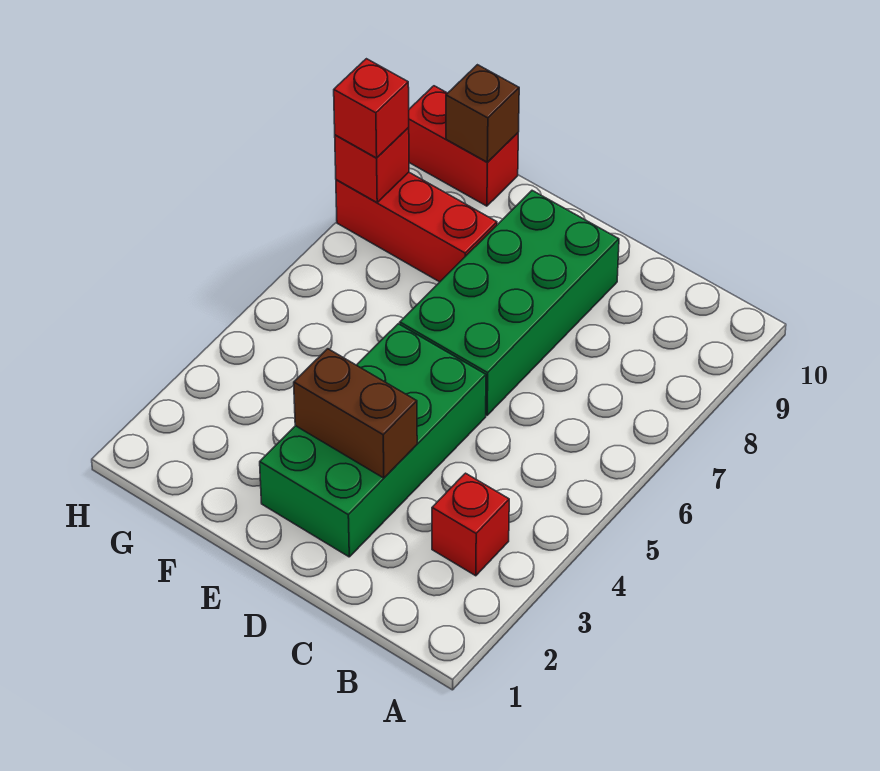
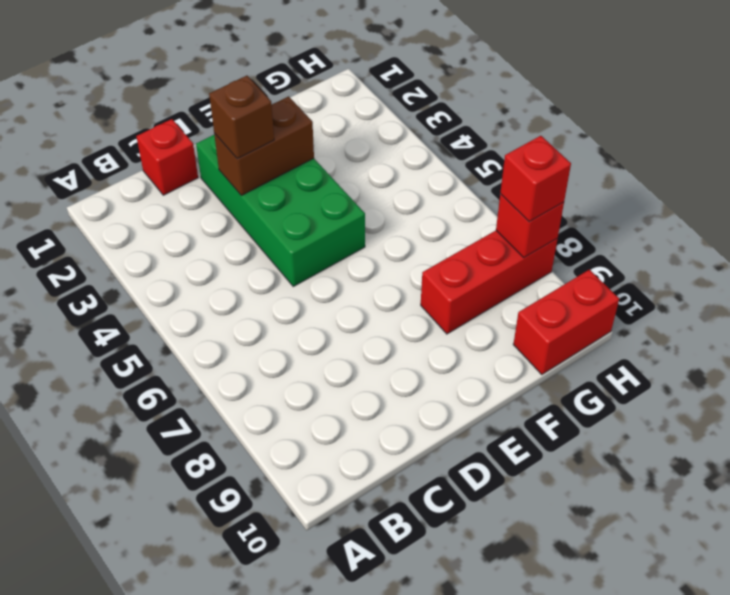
red 1x1 brick [432,473,509,576] -> red 1x1 brick moved to [137,119,198,195]
green 2x4 brick [400,191,619,415] -> none
brown 1x1 brick [446,65,519,162] -> brown 1x1 brick moved to [209,76,274,159]

